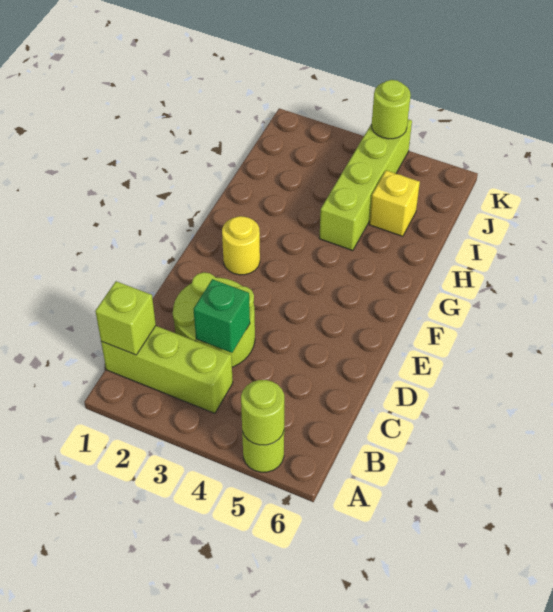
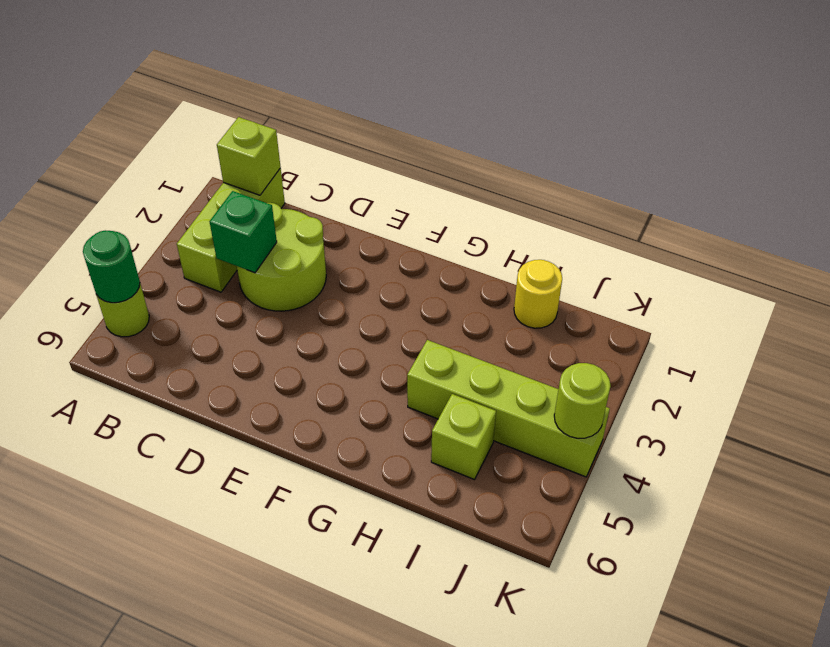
lime 1x1 round brick [241,380,284,445] -> green 1x1 round brick [83,230,140,303]
yellow 1x1 round brick [222,216,260,275] -> yellow 1x1 round brick moved to [514,260,562,328]
yellow 1x1 brick [369,170,420,237] -> lime 1x1 brick [431,394,496,480]

